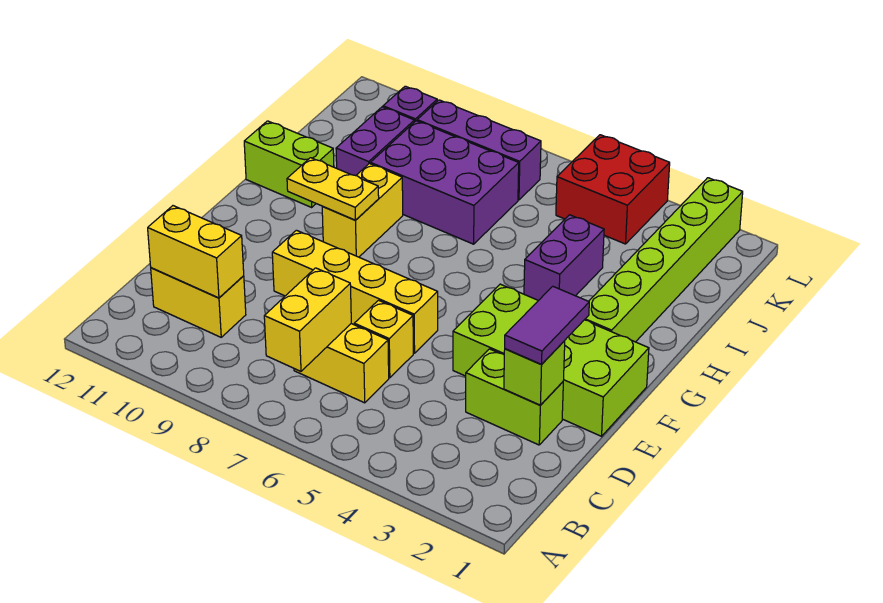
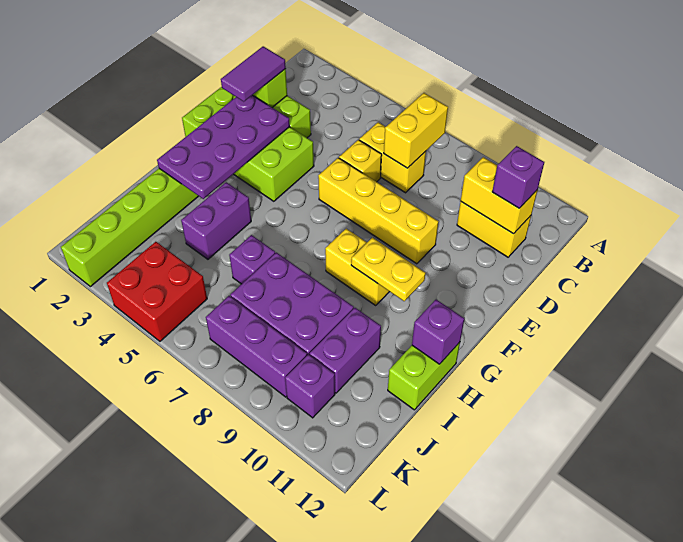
none -> purple 1x1 brick [492,146,544,208]
none -> purple 2x4 plate [157,95,290,199]
yellow 1x2 brick [322,164,403,257] -> yellow 1x2 brick turned to [325,229,389,305]
lime 1x2 brick [244,121,334,207] -> lime 1x2 brick turned to [388,342,460,410]
none -> purple 1x1 brick [412,299,464,364]
none -> purple 1x1 brick [229,235,275,284]

